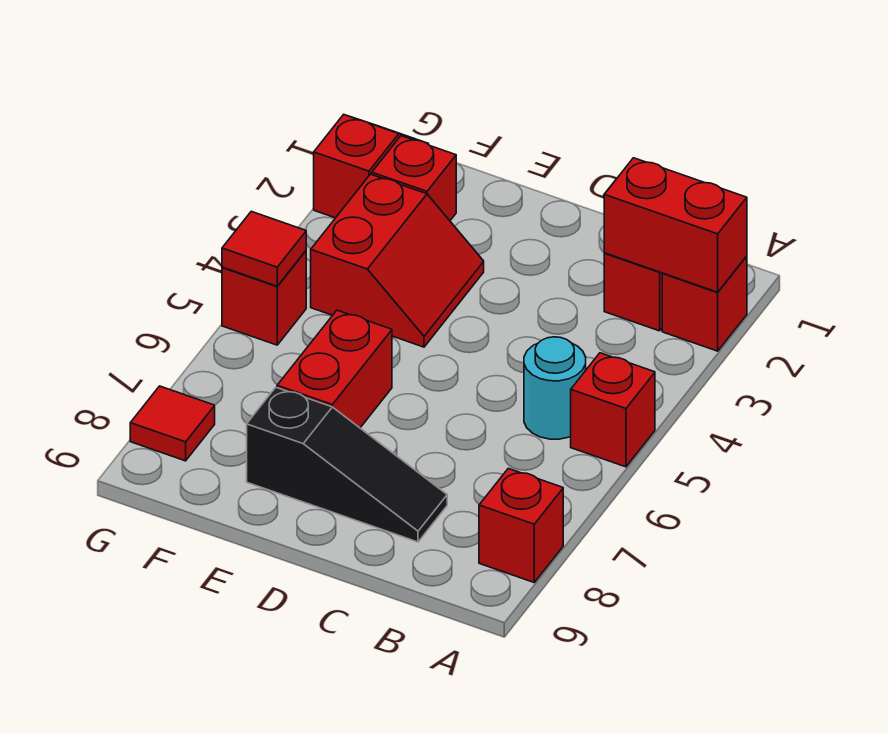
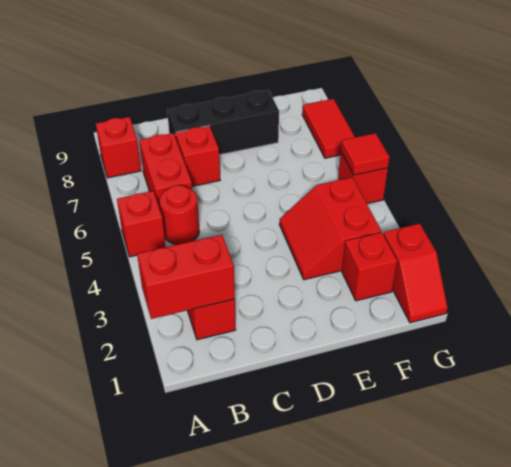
red 1x1 brick [662,256,747,351] -> red 1x1 brick moved to [176,126,220,186]
cyan 1x1 round brick [524,337,586,439] -> red 1x1 round brick [160,185,199,245]
black 1x3 slope [247,388,447,542] -> black 1x3 brick [167,90,279,155]
red 1x2 brick [277,310,392,428] -> red 1x2 brick moved to [139,133,192,211]
red 1x1 tile [130,386,215,461] -> red 1x2 tile [302,99,355,158]

